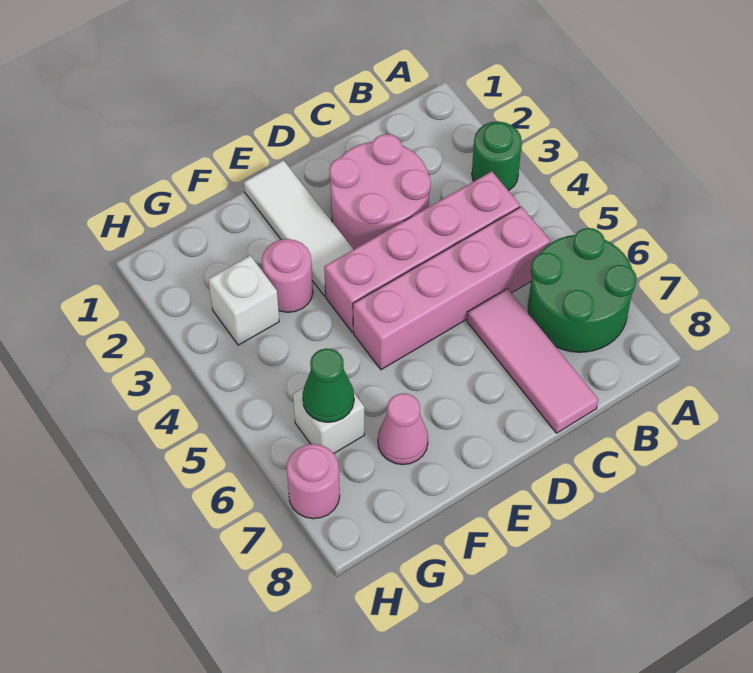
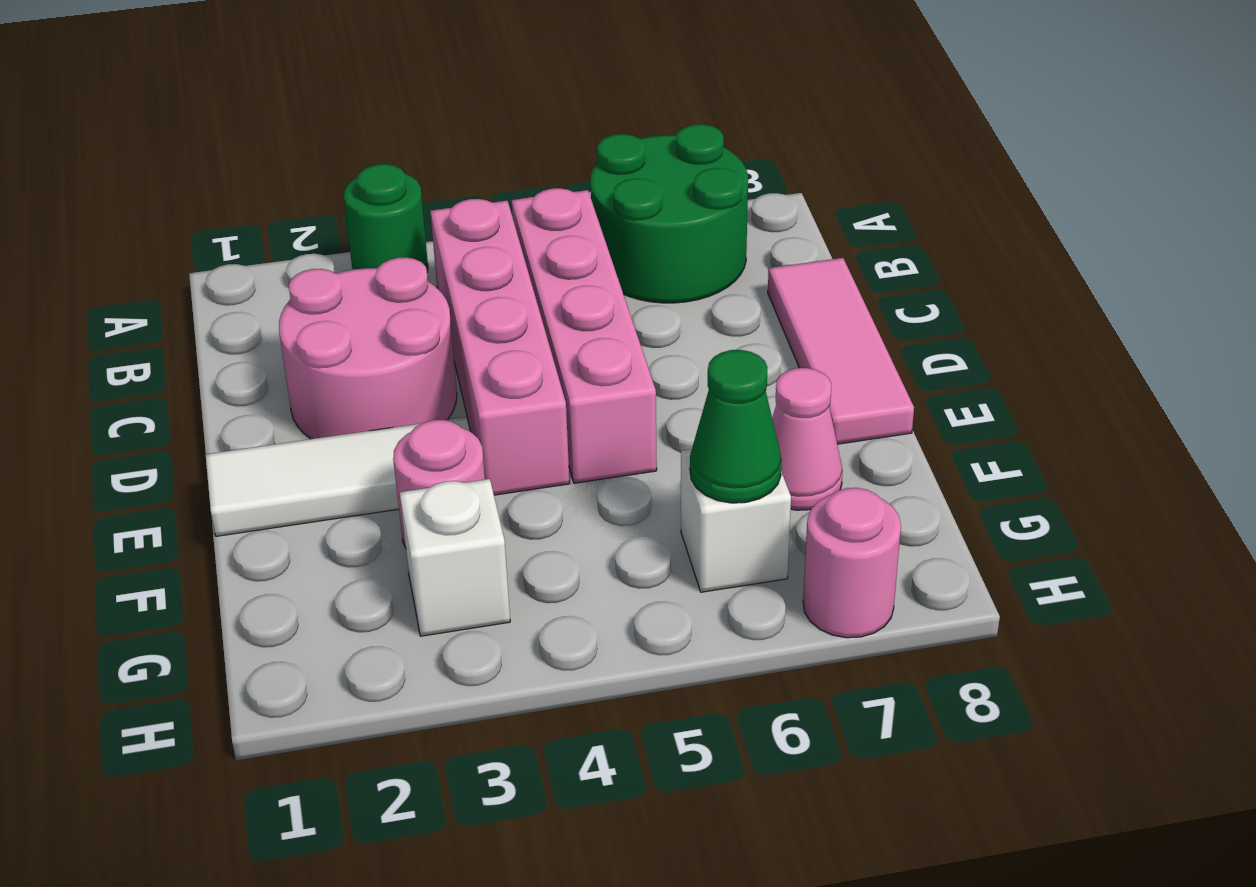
pink 1x3 tile [467,289,598,433] -> pink 1x3 tile turned to [768,258,914,444]

